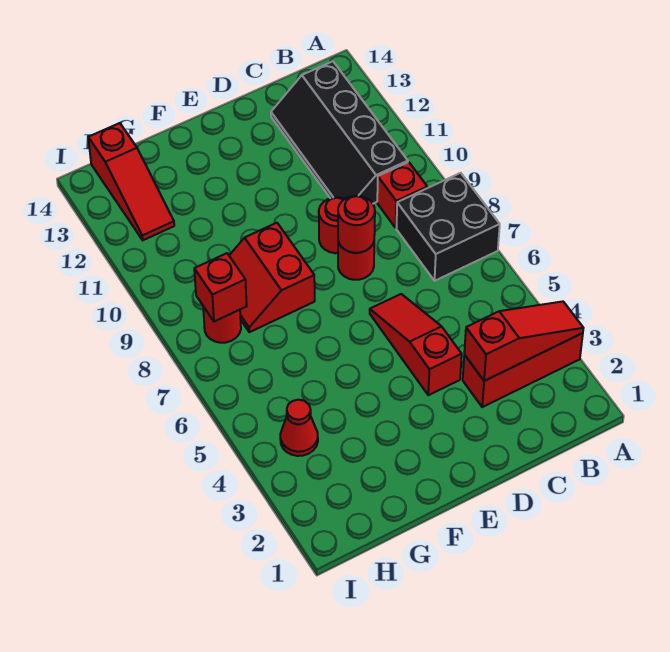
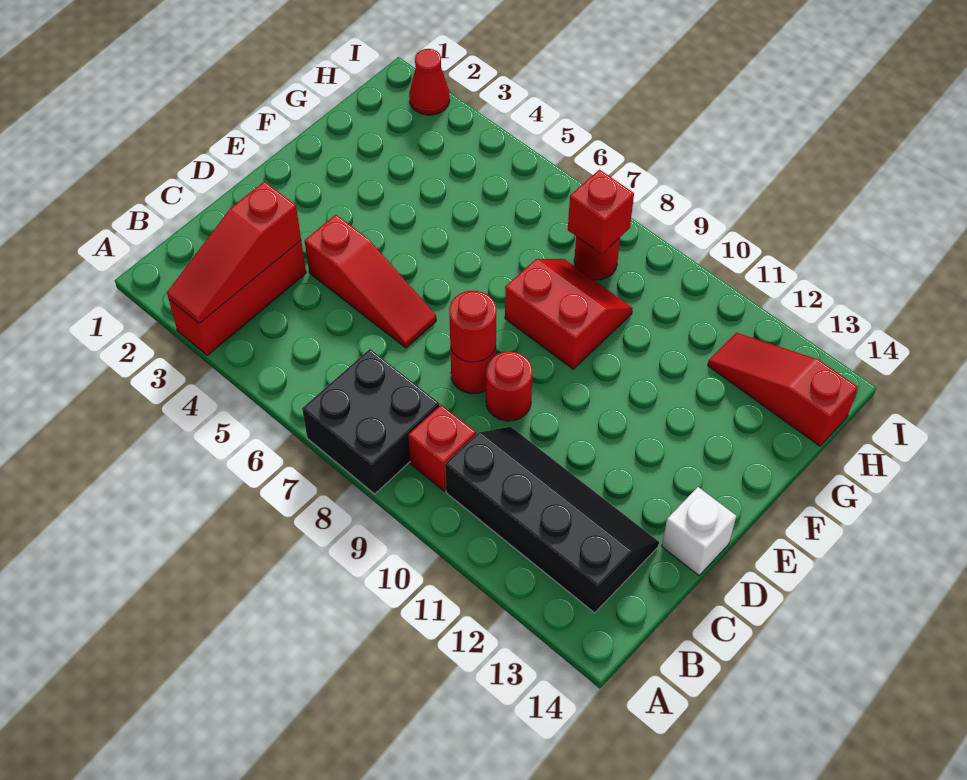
none -> white 1x1 brick [662,487,736,575]
red 1x1 cone [280,400,318,456] -> red 1x1 cone moved to [409,49,450,115]

